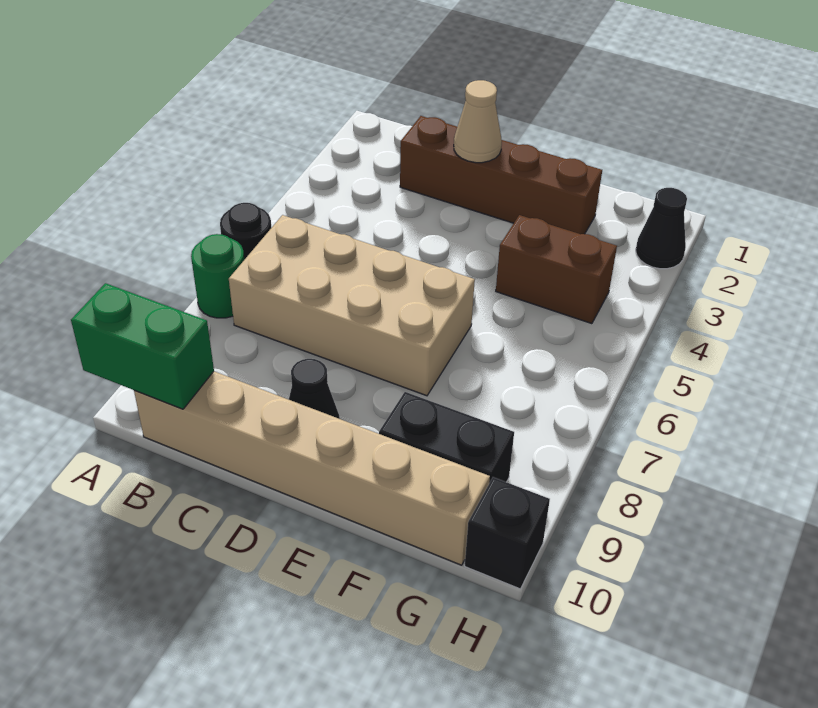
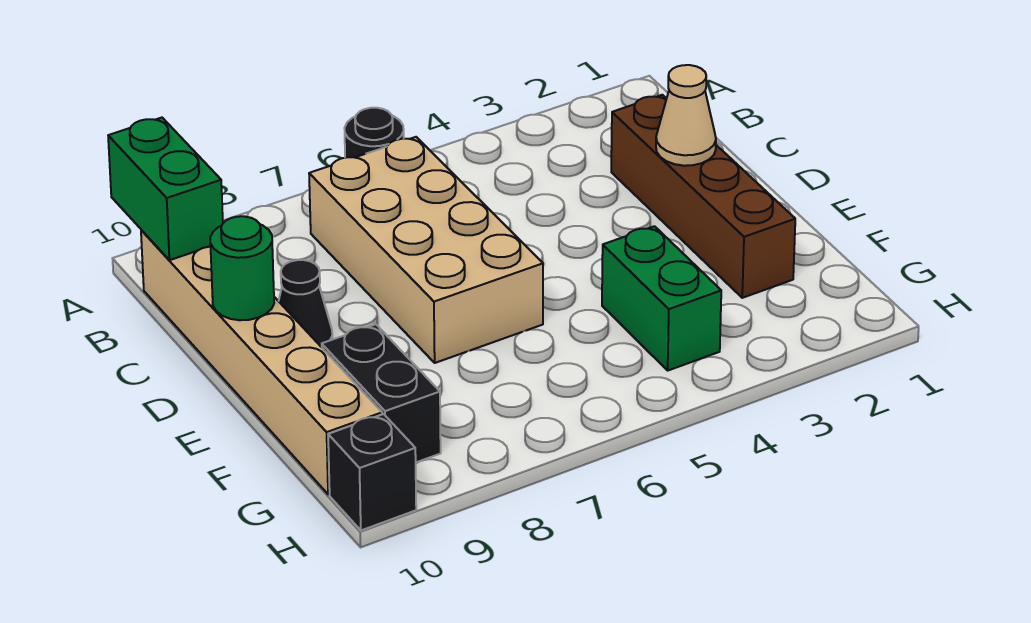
green 1x1 round brick [191,234,244,318] -> green 1x1 round brick moved to [210,216,274,320]
brown 1x2 brick [496,215,617,324] -> green 1x2 brick [602,226,721,370]
black 1x1 cone [636,188,687,269] -> none

